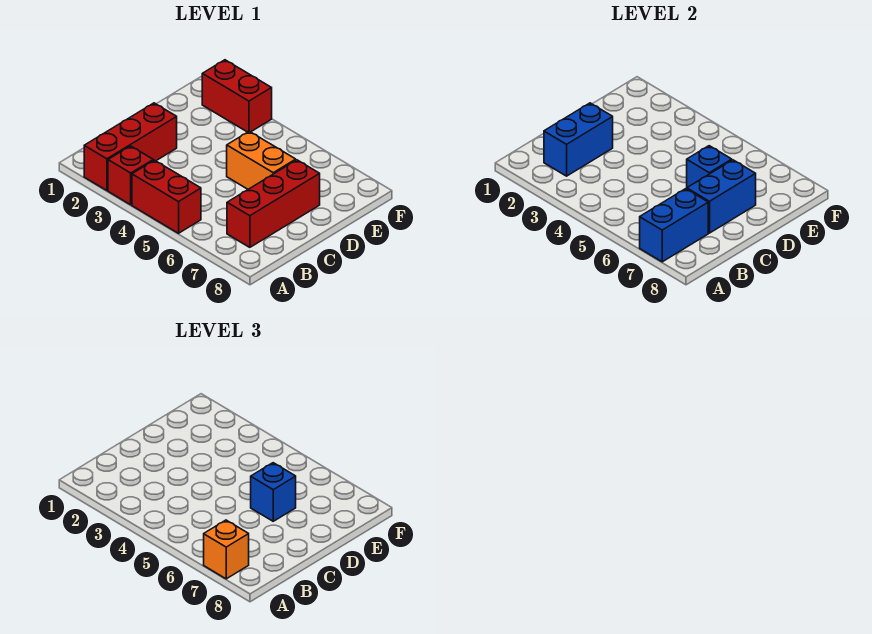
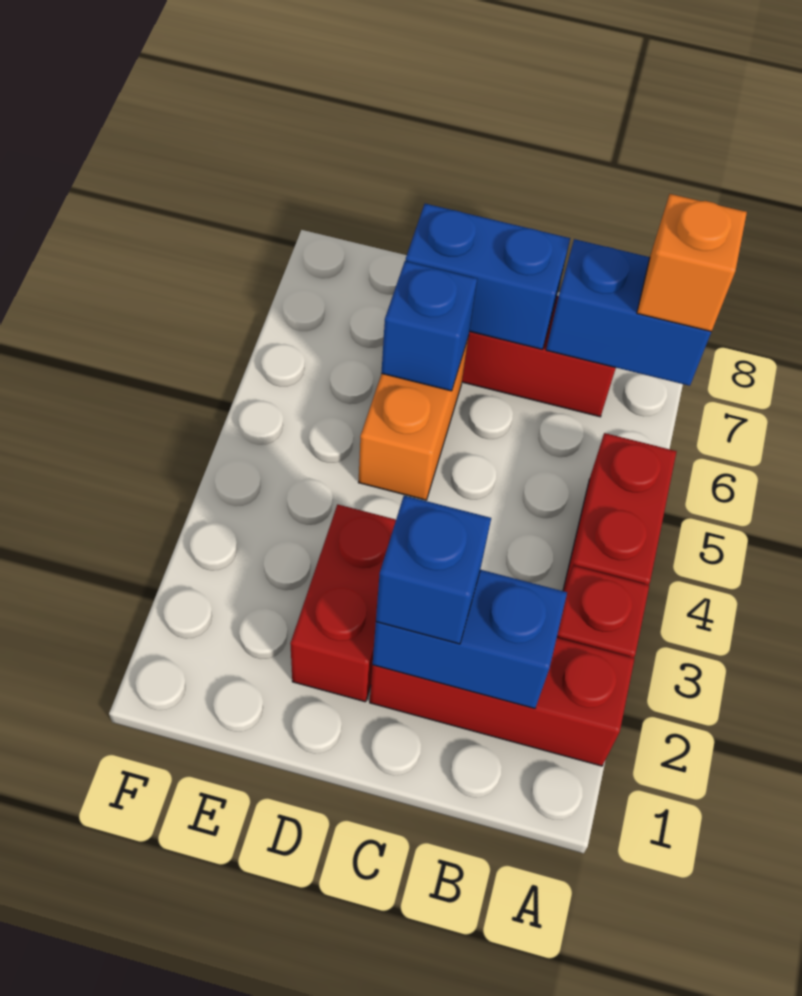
blue 1x1 brick [251,463,296,521] -> blue 1x1 brick moved to [376,495,491,644]
red 1x2 brick [202,60,272,132] -> red 1x2 brick moved to [290,504,396,702]

